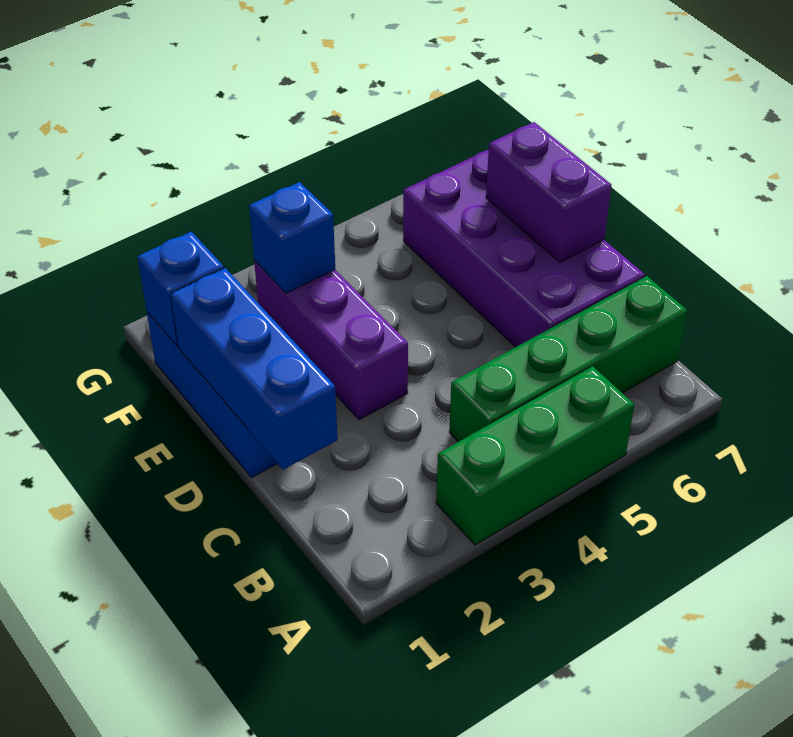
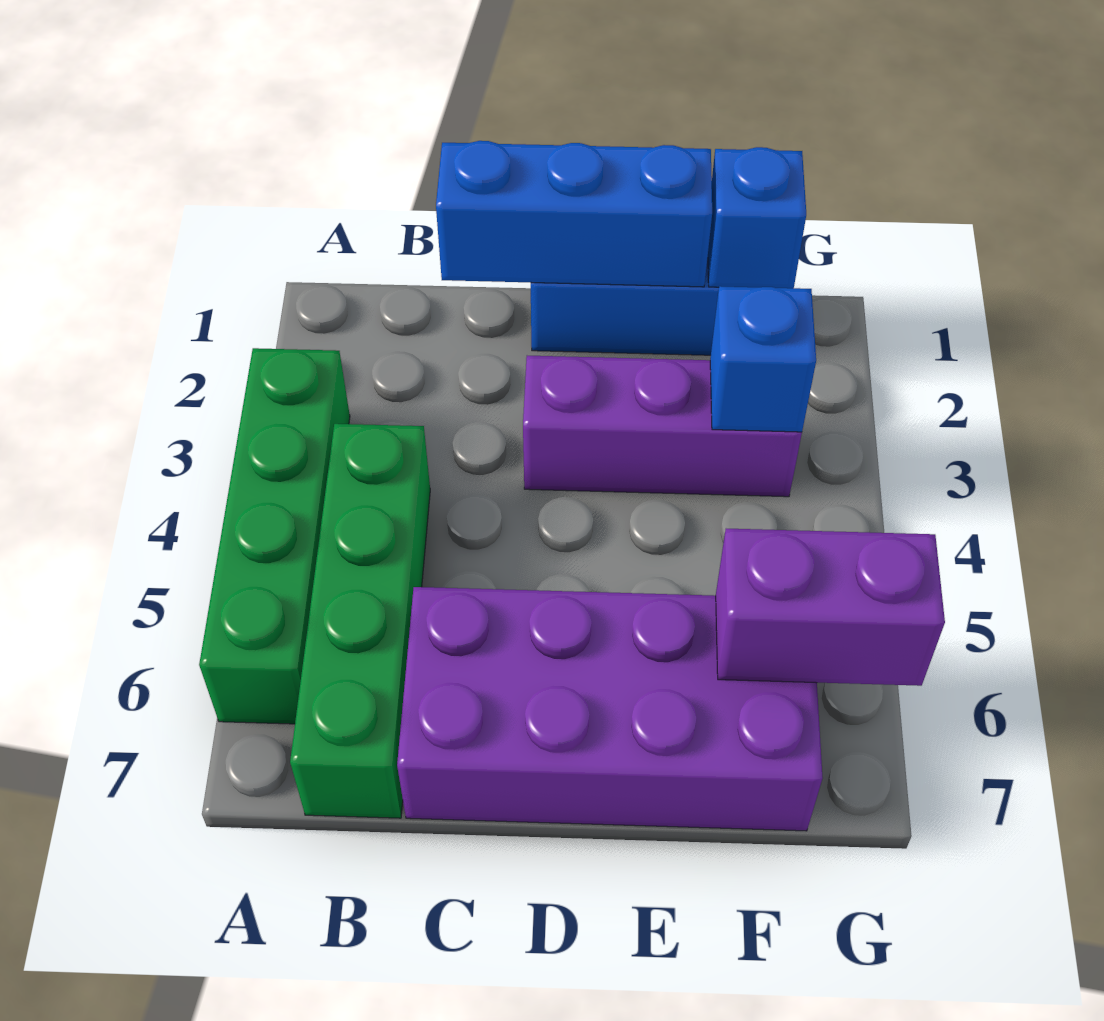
green 1x3 brick [436,366,634,545] -> green 1x4 brick [199,348,350,724]
purple 1x2 brick [486,122,612,262] -> purple 1x2 brick moved to [716,529,945,686]

